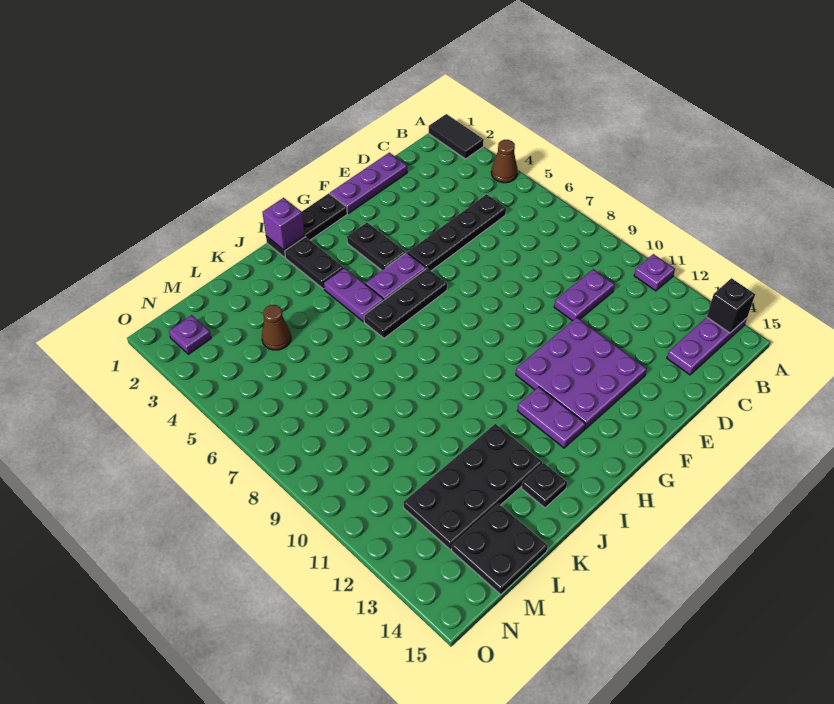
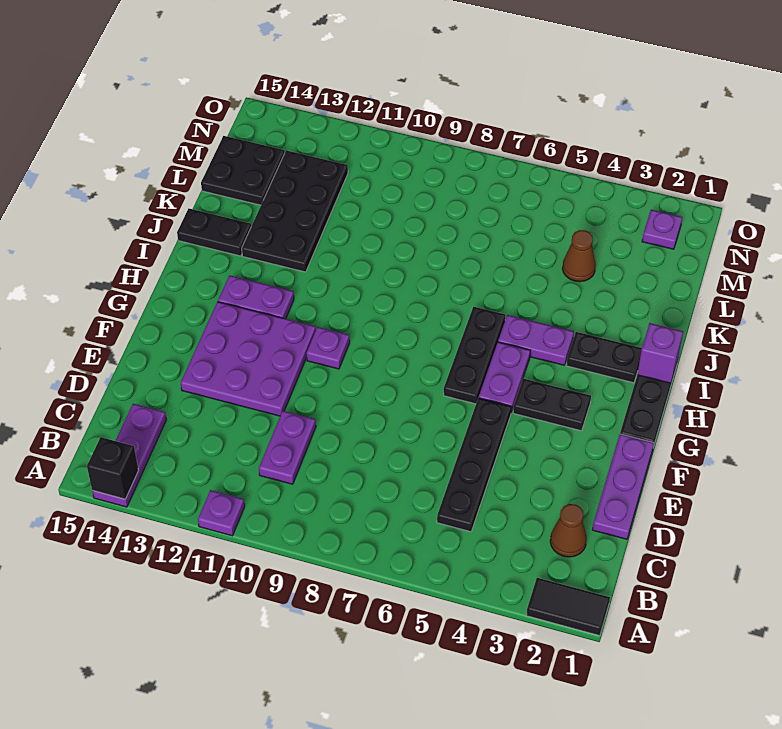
brown 1x1 cone [491,140,517,183] -> brown 1x1 cone moved to [550,504,587,557]
none -> purple 1x1 plate [307,327,350,369]
black 1x1 plate [521,463,567,508] -> black 1x2 plate [177,209,251,256]

